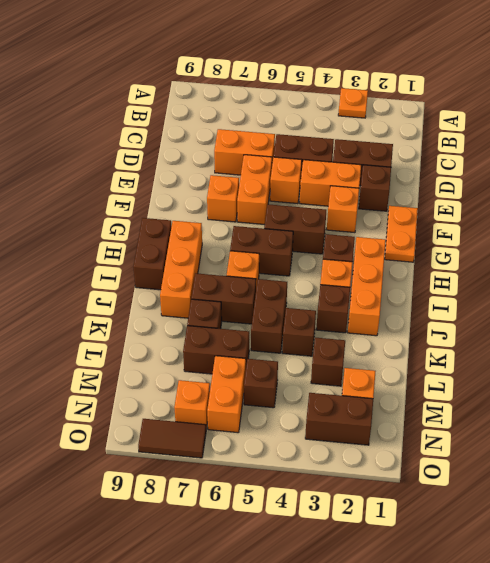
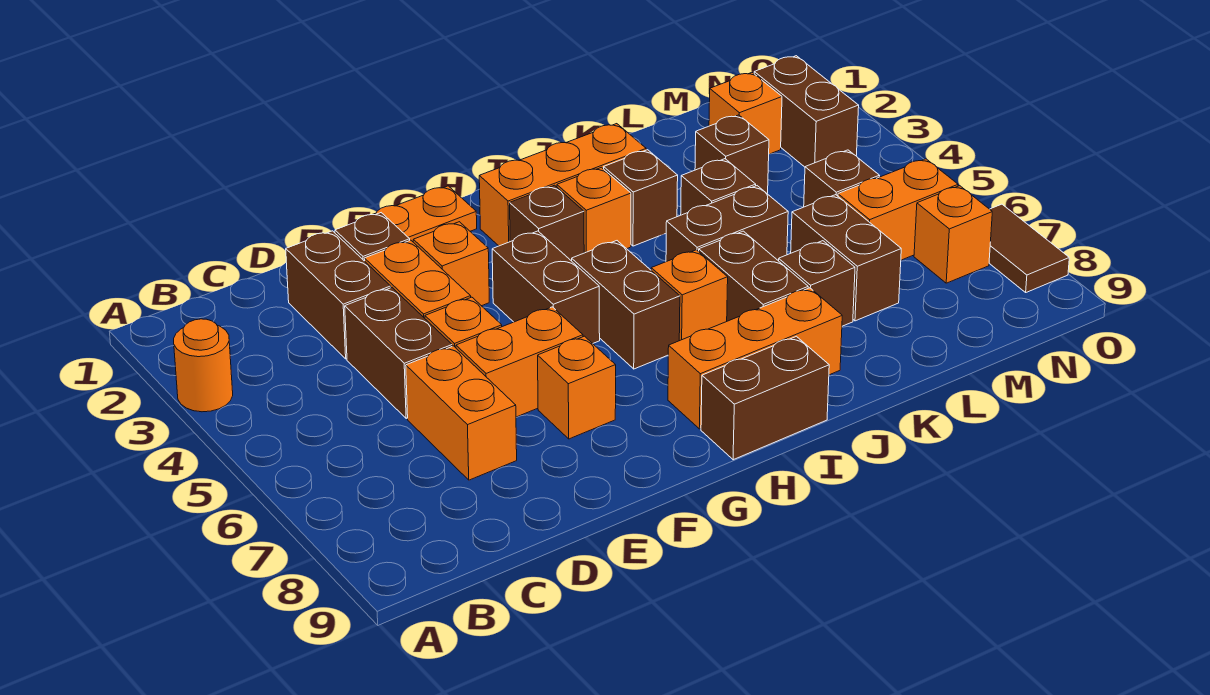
orange 1x1 plate [338,88,368,118] -> orange 1x1 round brick [174,319,233,412]

